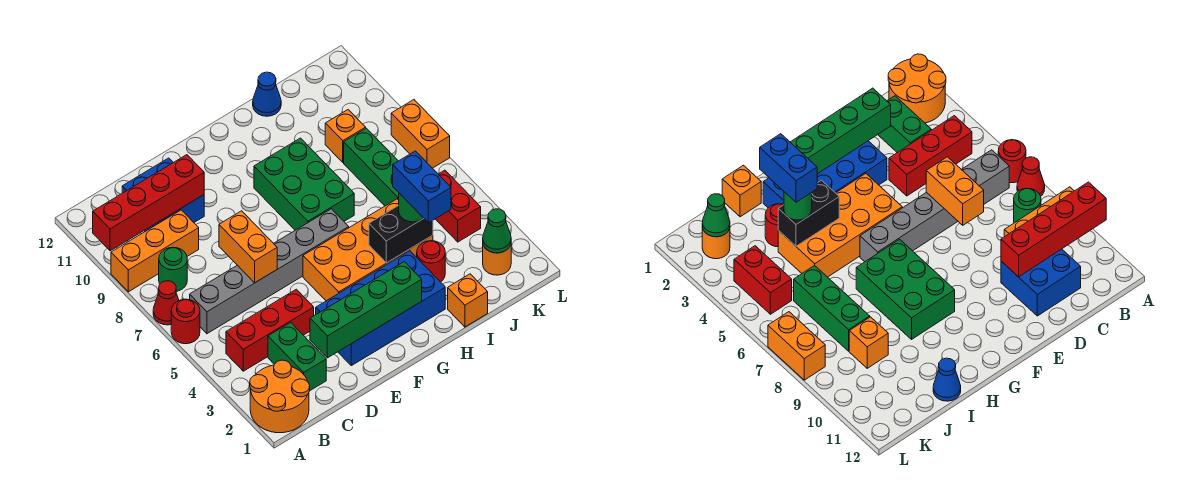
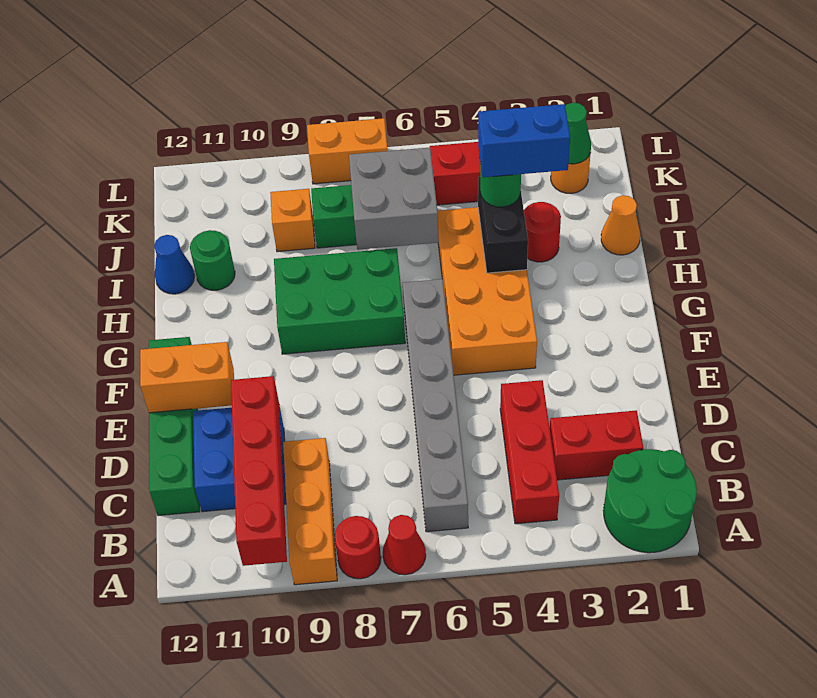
orange 2x2 round brick [250,360,310,433] -> green 2x2 round brick [603,449,697,553]
red 1x1 round brick [171,299,200,344] -> red 1x1 round brick moved to [335,516,381,579]
green 1x1 round brick [159,247,187,291] -> green 1x1 round brick moved to [190,230,235,290]
green 1x2 brick [268,322,326,391] -> red 1x2 brick [550,411,643,480]
green 1x4 brick [310,262,422,358] -> green 1x4 brick moved to [149,337,200,516]
orange 1x2 brick [219,211,277,283] -> orange 1x2 brick moved to [140,342,234,413]
blue 2x4 brick [316,251,445,366] -> none
orange 1x1 brick [448,274,488,327] -> orange 1x1 cone [601,195,640,255]
none -> grey 2x2 brick [349,148,439,250]

